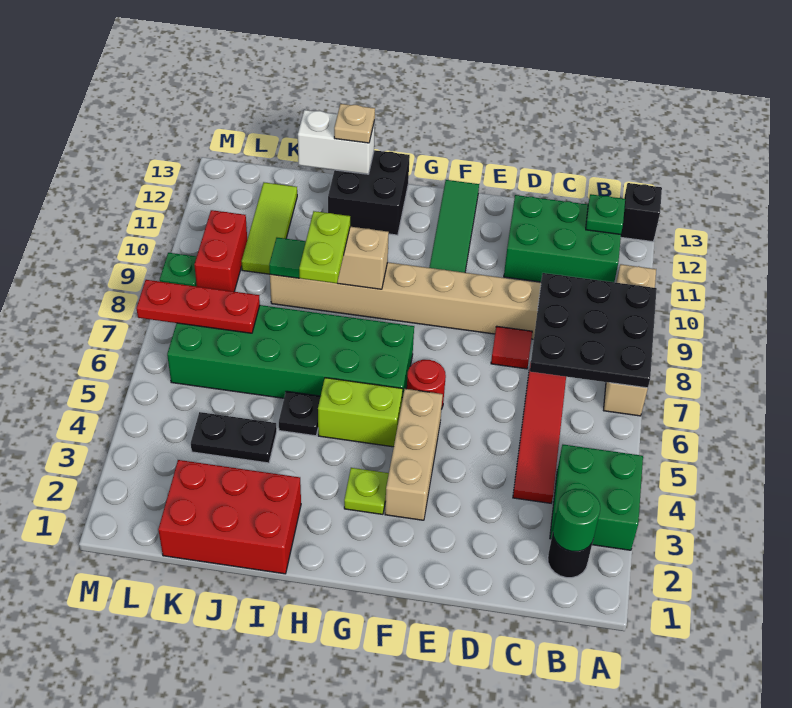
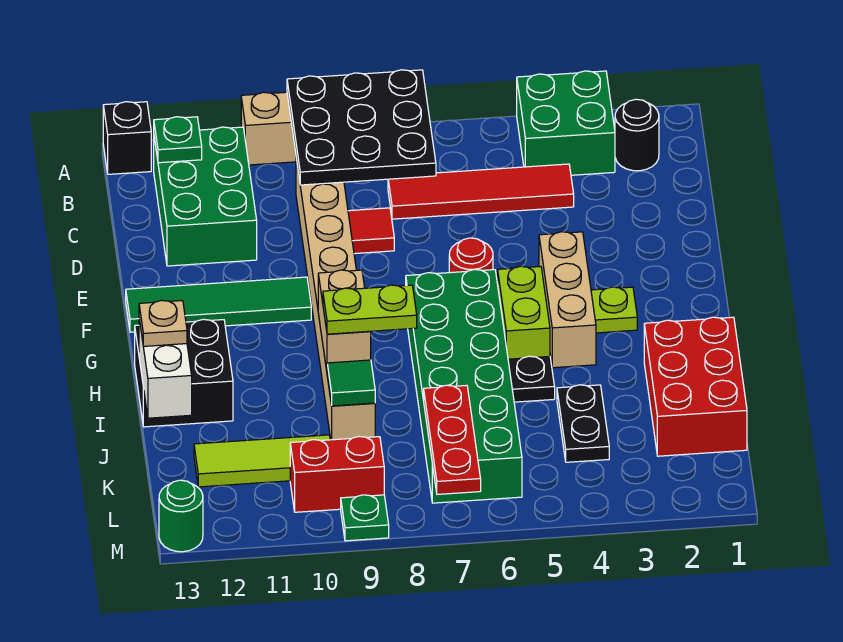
green 1x1 round brick [553,489,600,551] -> green 1x1 round brick moved to [159,480,203,552]
tan 1x3 brick [385,389,443,520] -> tan 1x3 brick turned to [539,232,596,368]

